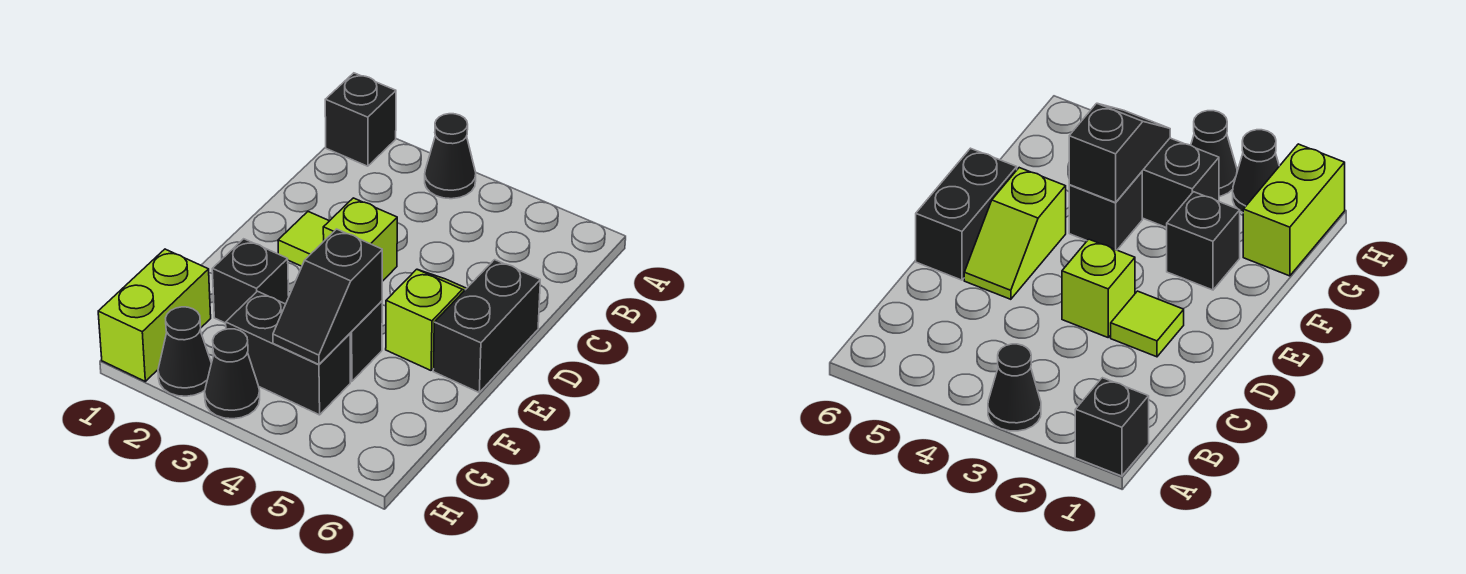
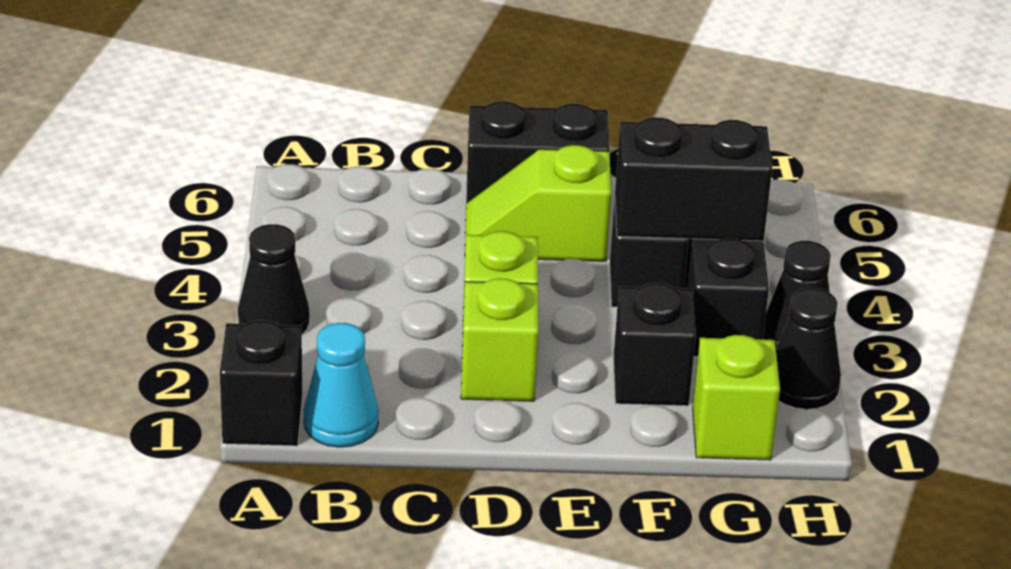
none -> cyan 1x1 cone [304,323,379,447]
lime 1x1 tile [278,212,329,266] -> lime 1x1 brick [461,278,538,401]
black 1x2 slope [273,229,382,364] -> black 1x2 brick [615,117,772,241]
lime 1x2 brick [98,249,211,381] -> lime 1x1 brick [693,335,780,460]

